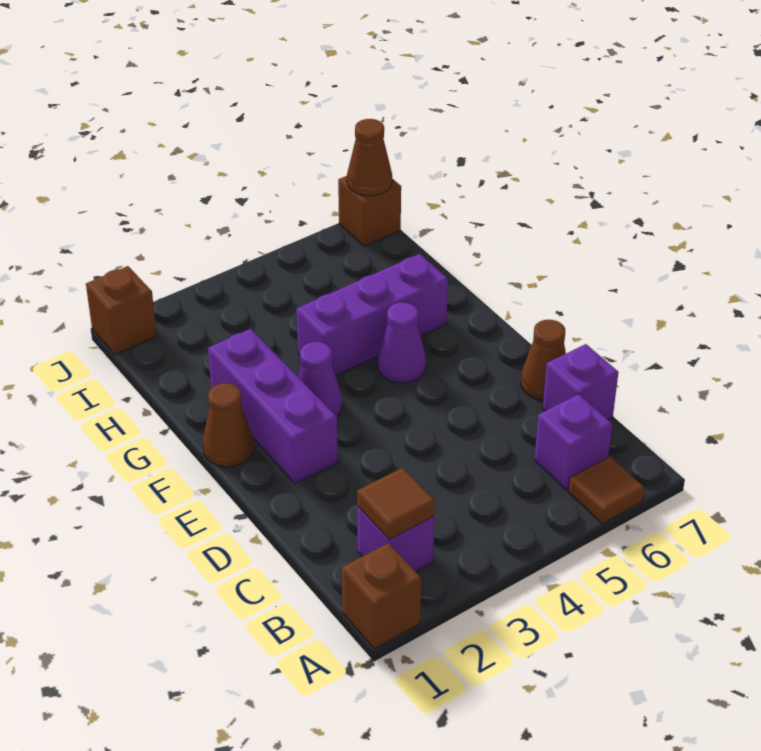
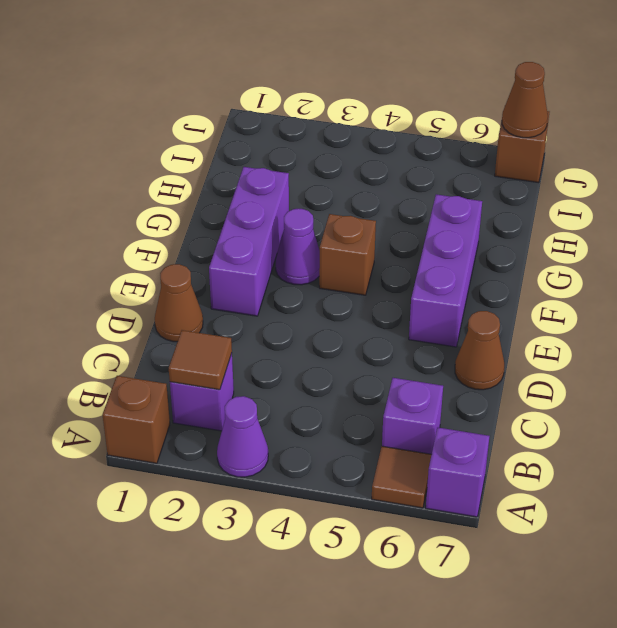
purple 1x1 brick [543,344,618,420] -> purple 1x1 brick moved to [426,428,489,517]
brown 1x1 cone [203,383,254,467] -> brown 1x1 cone moved to [155,264,203,342]
purple 1x1 cone [378,303,426,383] -> purple 1x1 cone moved to [217,396,268,477]
purple 1x3 brick [297,254,448,376] -> purple 1x3 brick turned to [409,194,482,347]
brown 1x1 brick [86,266,157,355] -> brown 1x1 brick moved to [319,214,376,295]

